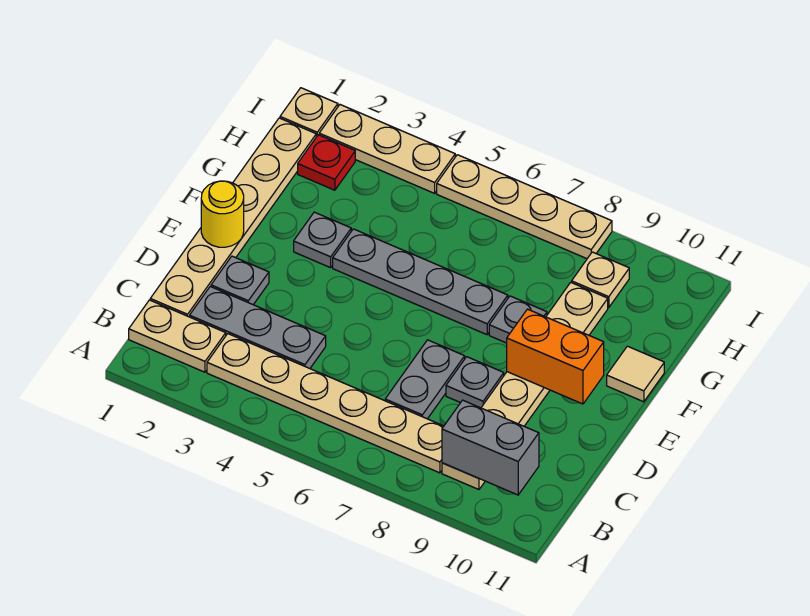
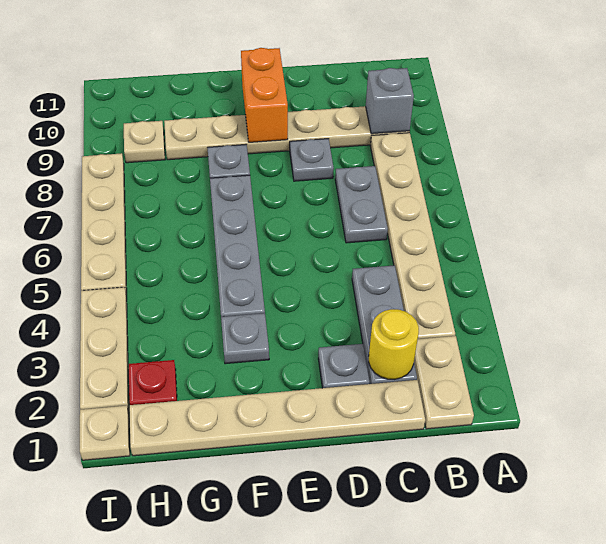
grey 1x2 brick [442,400,539,495] -> grey 1x1 brick [366,68,414,134]
grey 1x2 plate [385,340,465,419] -> grey 1x2 plate turned to [335,166,388,243]
yellow 1x1 round brick [201,181,244,247] -> yellow 1x1 round brick moved to [369,309,419,380]
tan 1x1 tile [607,346,664,402] -> none

